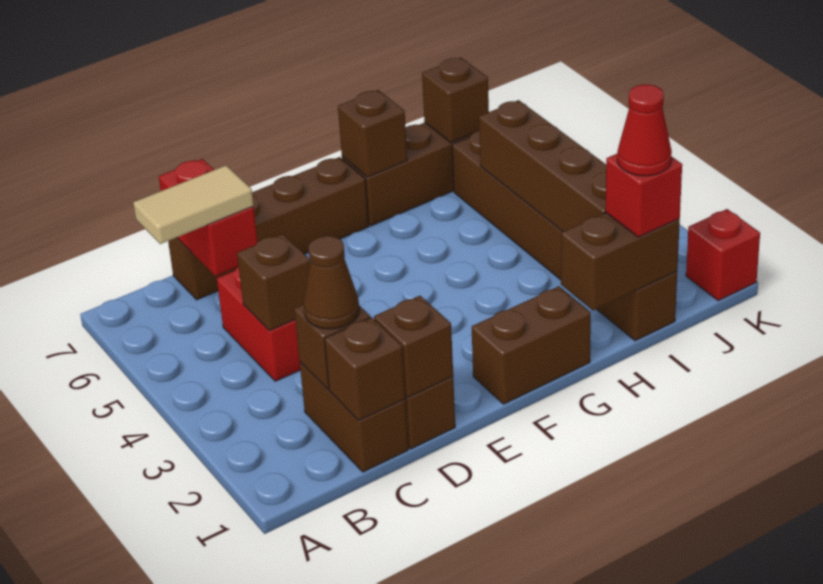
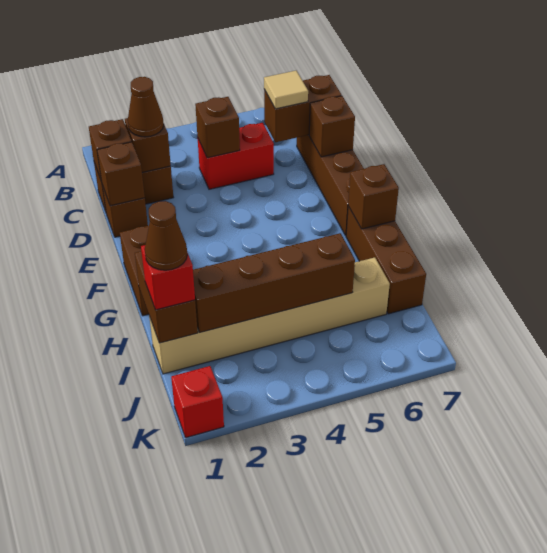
tan 1x2 tile [133,166,254,244] -> tan 1x1 tile [264,71,308,109]
red 1x2 brick [159,159,258,276] -> brown 1x2 brick [264,75,342,142]
brown 1x6 brick [452,131,677,341] -> tan 1x6 brick [149,257,390,374]
red 1x1 cone [617,85,672,176] -> brown 1x1 cone [145,201,187,270]
brown 1x1 brick [422,58,489,143] -> brown 1x1 brick moved to [309,96,355,157]

